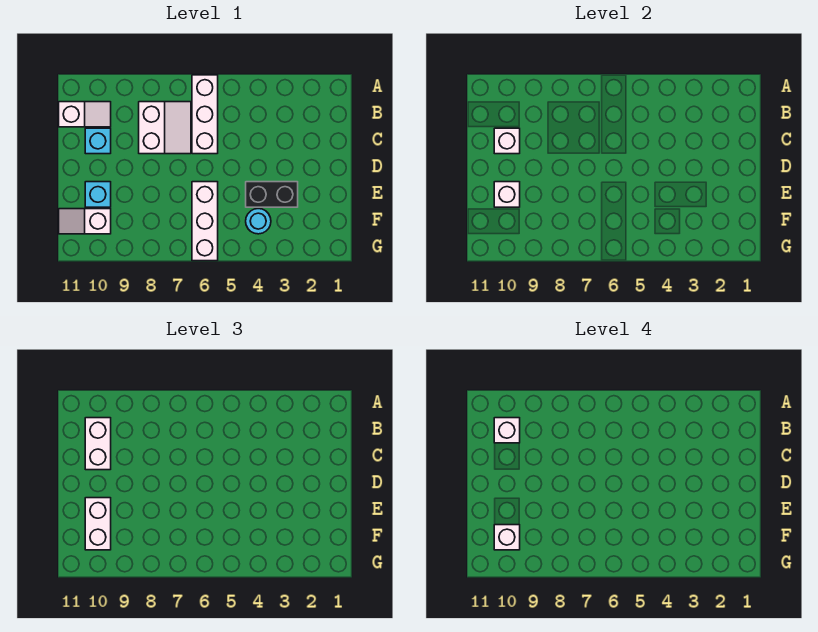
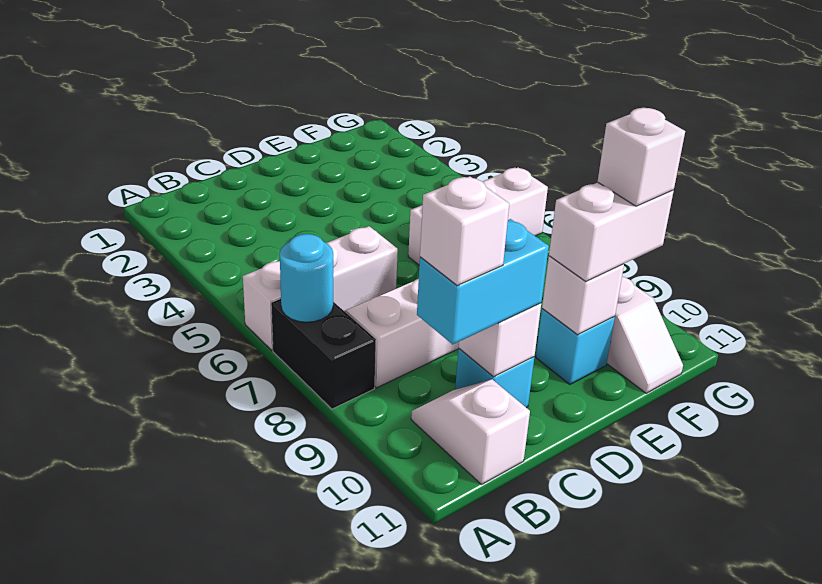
white 1x2 brick [85,418,111,470] -> cyan 1x2 brick [417,219,549,344]
black 1x2 brick [246,182,298,207] -> black 1x2 brick moved to [271,299,376,409]
cyan 1x1 round brick [246,209,271,234] -> cyan 1x1 round brick moved to [280,234,333,322]

